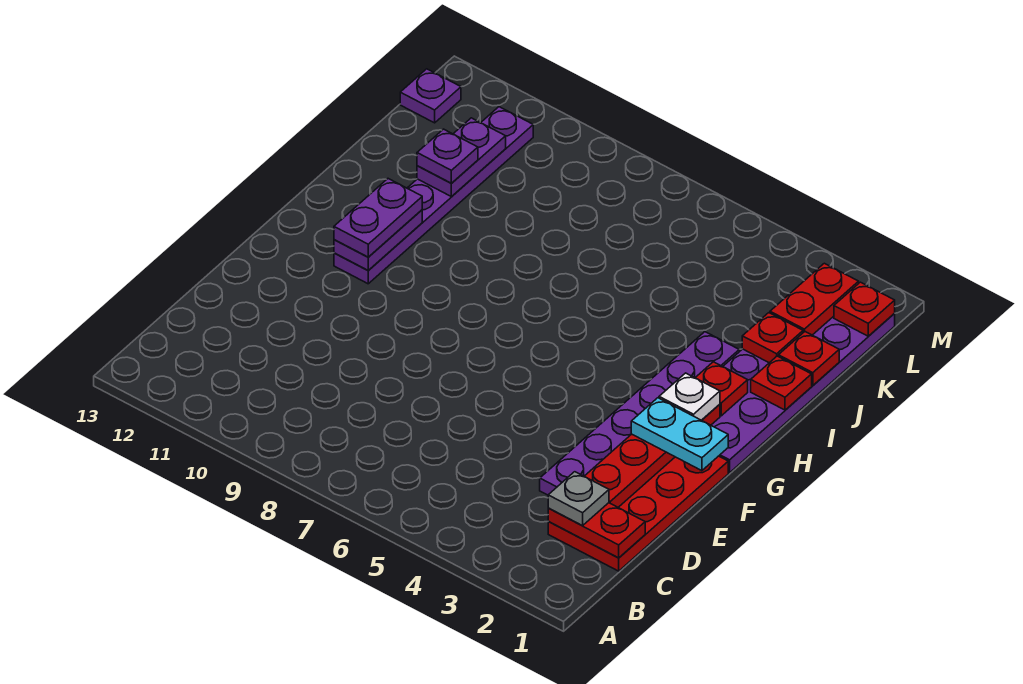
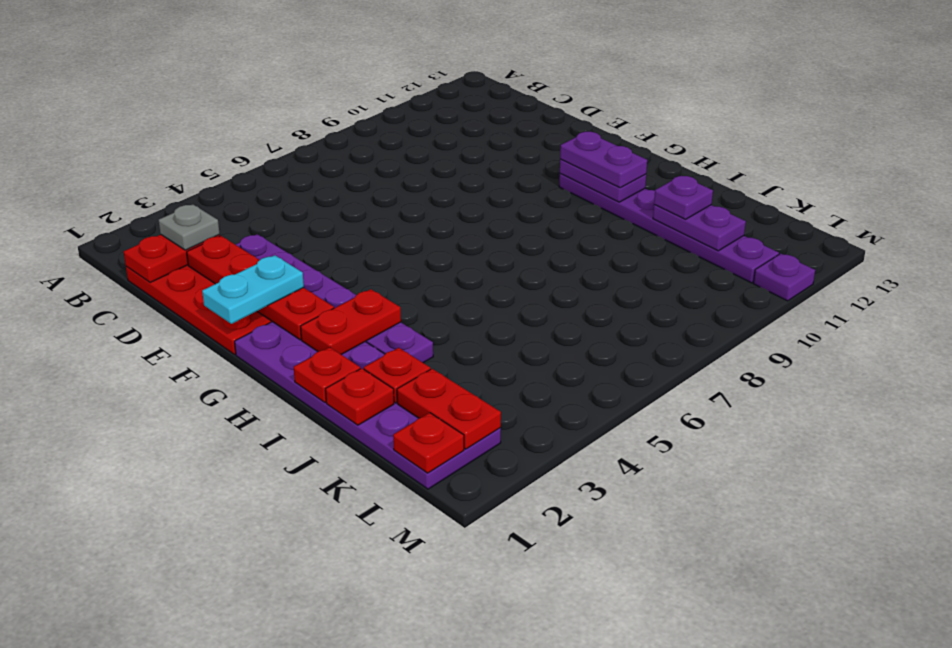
white 1x1 plate [659,373,720,420] -> none
red 1x1 plate [695,362,748,416] -> red 1x2 plate [301,289,401,355]
purple 1x1 plate [400,69,461,123] -> purple 1x1 plate moved to [753,254,815,301]

